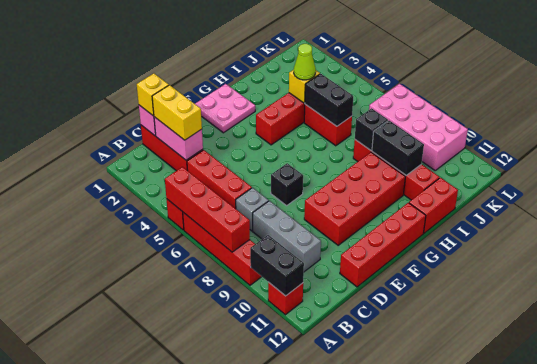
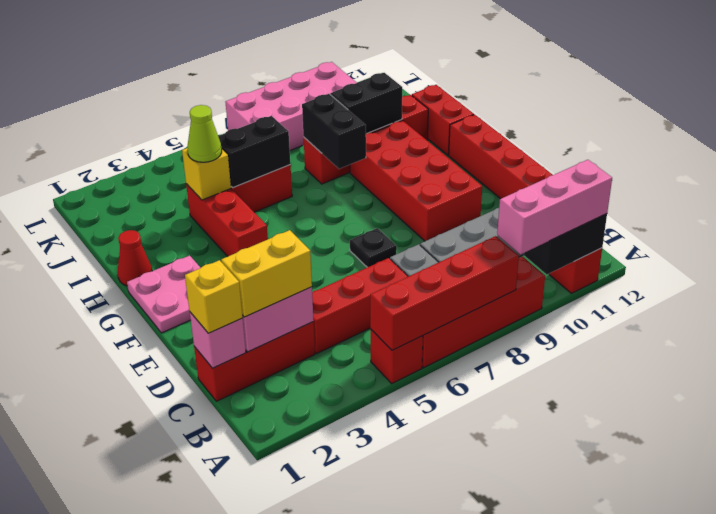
none -> pink 1x3 brick [497,160,612,254]
black 1x1 brick [271,163,303,206] -> black 1x1 plate [350,228,397,267]
none -> red 1x1 cone [118,230,152,286]
black 1x1 brick [355,108,388,150] -> black 1x2 brick [302,94,366,169]

